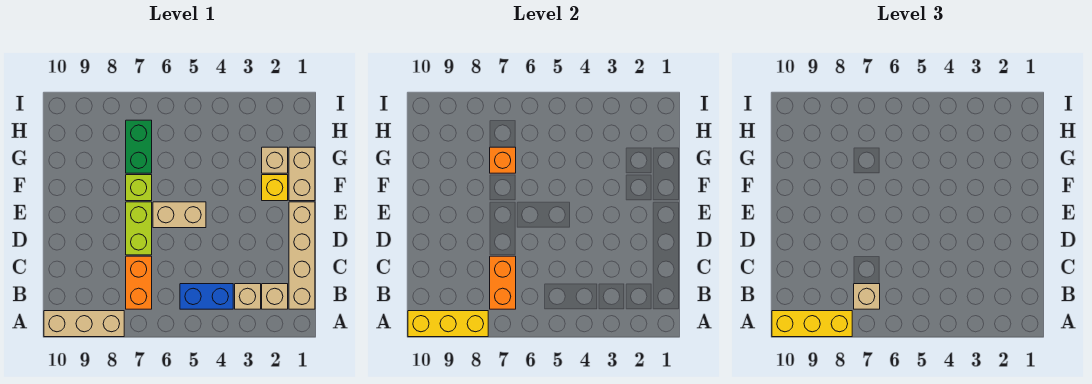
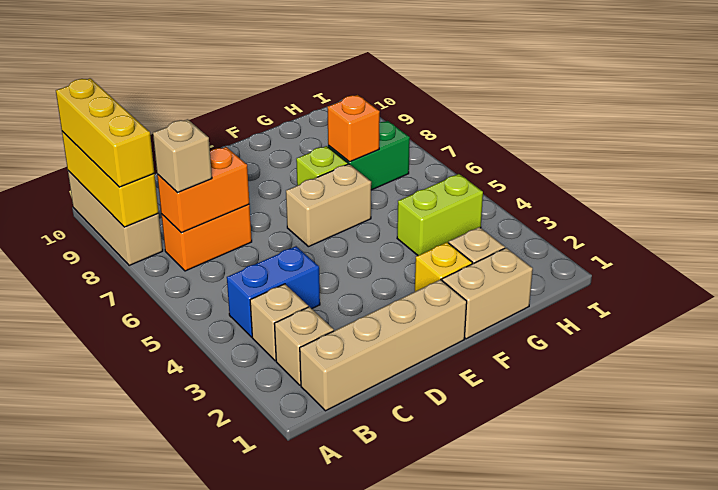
blue 1x2 brick [180,284,233,309] -> blue 1x2 brick turned to [227,246,320,337]
lime 1x2 brick [126,202,152,255] -> lime 1x2 brick moved to [397,174,483,255]
tan 1x2 brick [153,202,206,228] -> tan 1x2 brick turned to [286,164,371,247]

